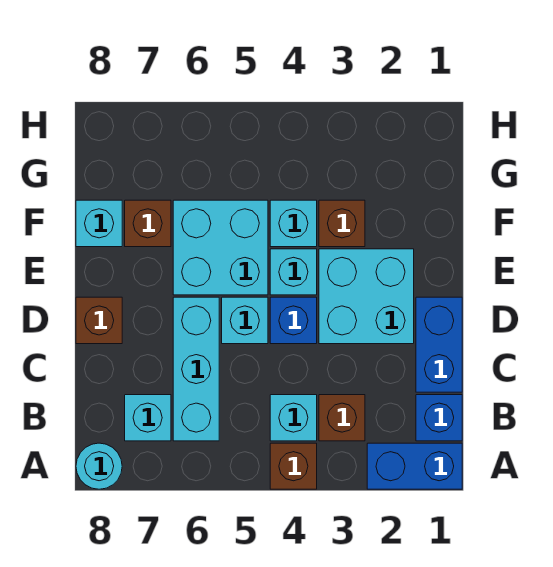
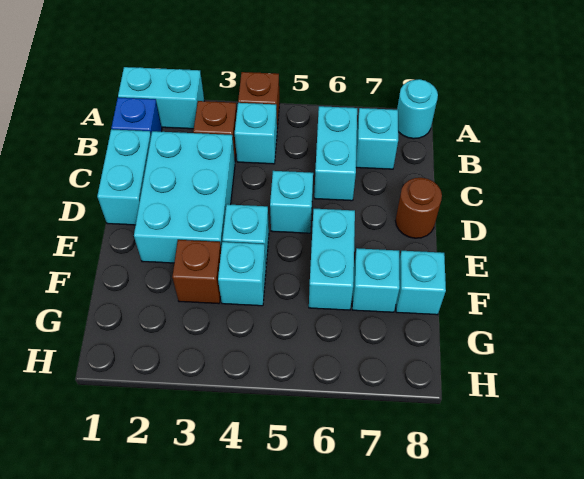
blue 1x2 brick [367,443,462,489] -> cyan 1x2 brick [118,67,204,129]
cyan 1x3 brick [173,297,219,441] -> cyan 1x2 brick [314,106,357,201]
blue 1x2 brick [416,297,462,392] -> cyan 1x2 brick [97,129,151,225]
cyan 2x2 brick [319,249,414,344] -> cyan 2x3 brick [134,131,235,263]
blue 1x1 brick [270,297,317,344] -> none
brown 1x1 brick [76,297,122,344] -> brown 1x1 round brick [395,178,442,238]
cyan 2x2 brick [173,200,268,295] -> cyan 1x2 brick [309,209,355,310]
brown 1x1 brick [125,200,171,247] -> cyan 1x1 brick [352,248,400,312]

